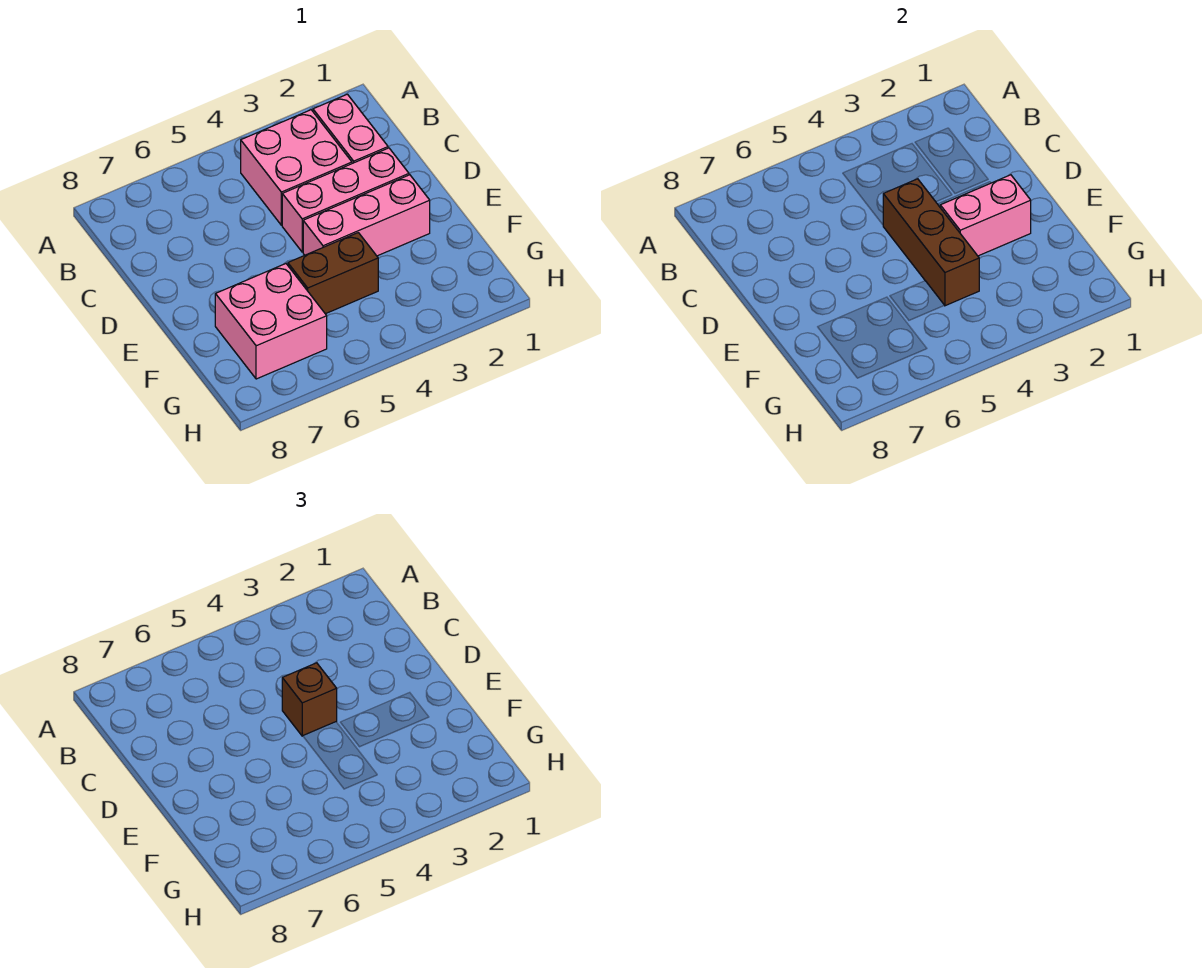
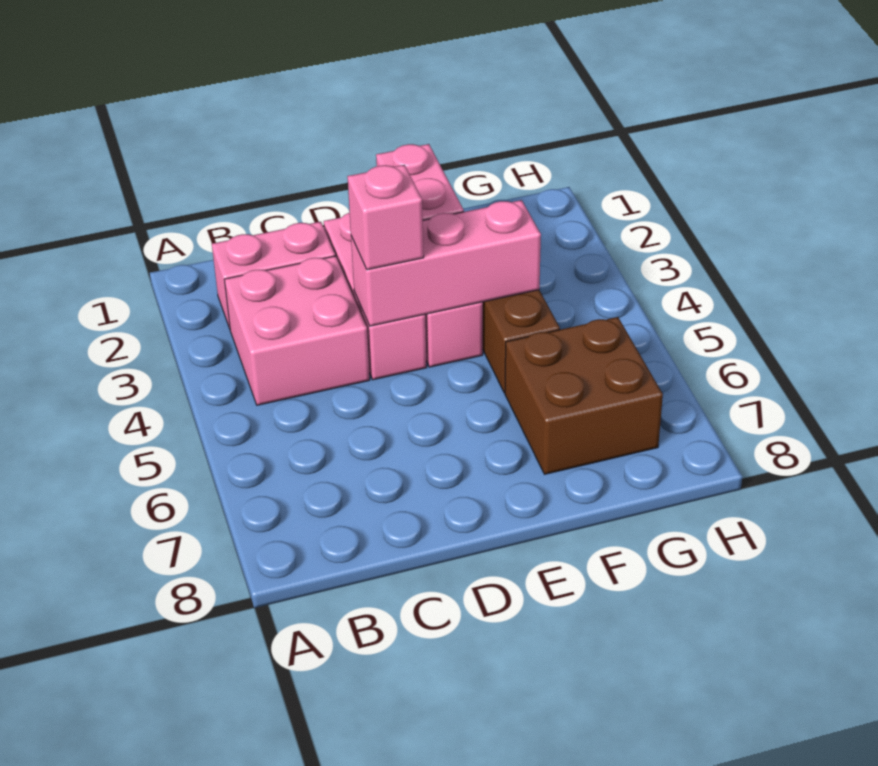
brown 1x3 brick [883,179,979,306] -> pink 1x3 brick [351,200,541,326]
brown 1x1 brick [282,663,337,736] -> pink 1x1 brick [347,165,424,270]
pink 2x2 brick [215,264,327,379] -> brown 2x2 brick [505,317,663,474]

